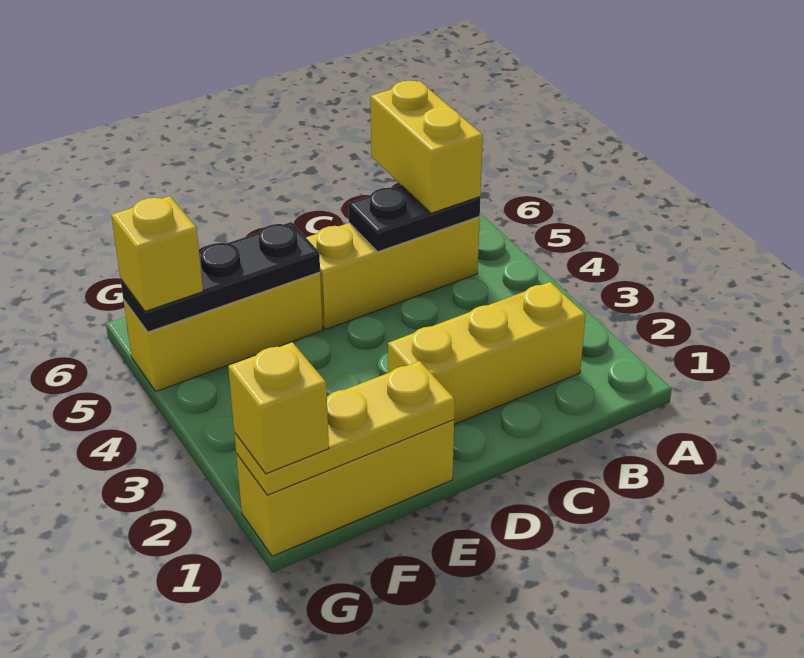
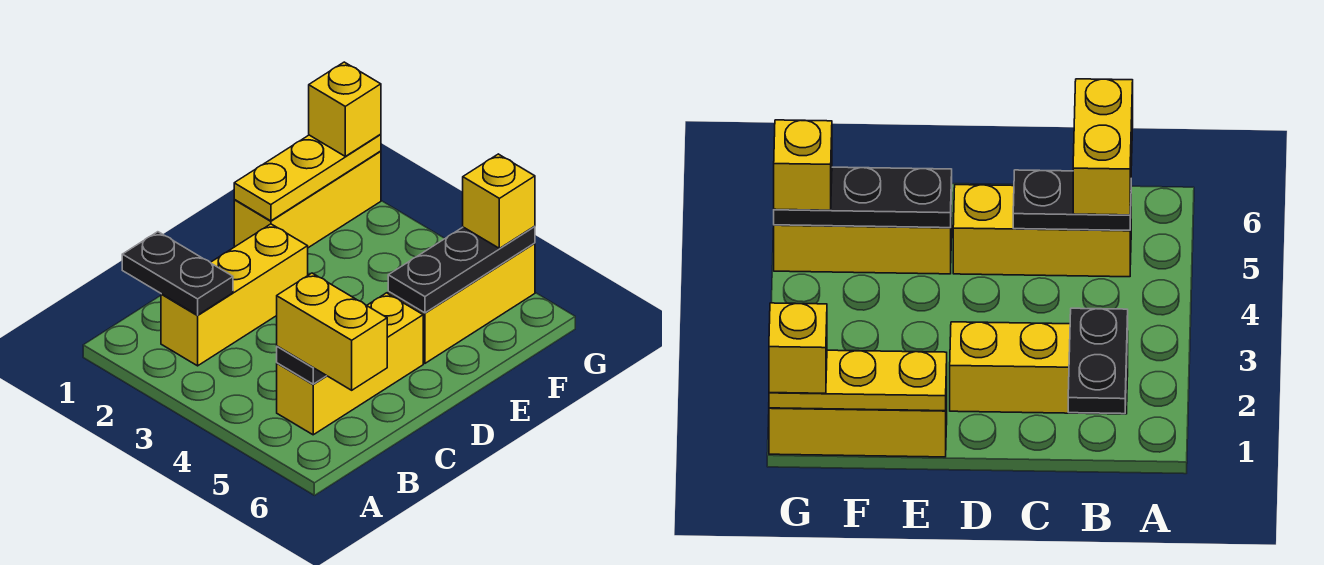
none -> black 1x2 plate [122,232,233,315]

